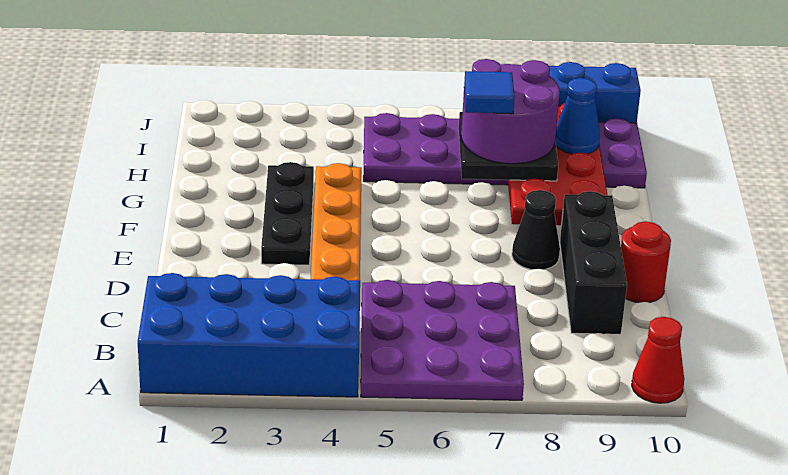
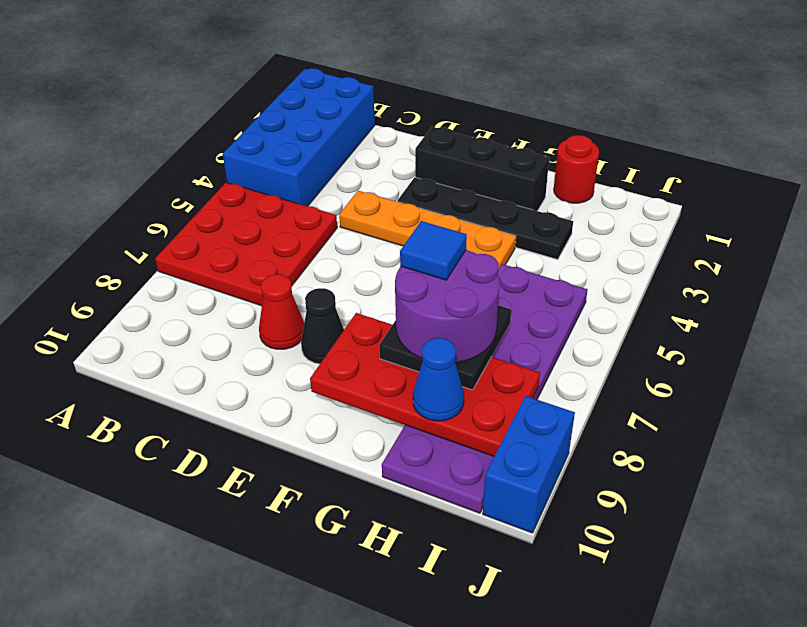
purple 3x3 plate [361,280,524,400] -> red 3x3 plate [155,182,337,306]
red 1x1 cone [632,317,684,403] -> red 1x1 cone moved to [259,274,304,349]
black 1x3 brick [560,191,627,334] -> black 1x3 brick moved to [415,127,549,211]
red 1x1 round brick [621,221,671,303] -> red 1x1 round brick moved to [554,135,599,203]
black 1x3 plate [261,162,314,265] -> black 1x4 plate [397,177,573,260]

